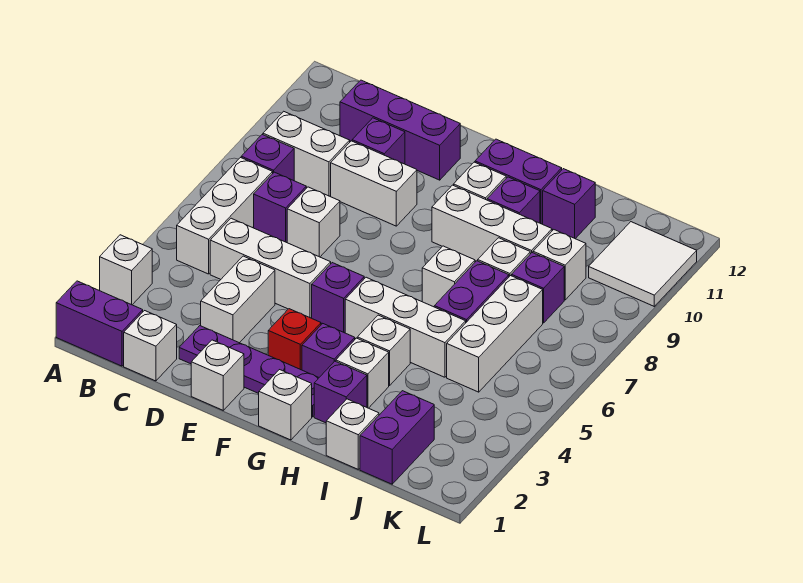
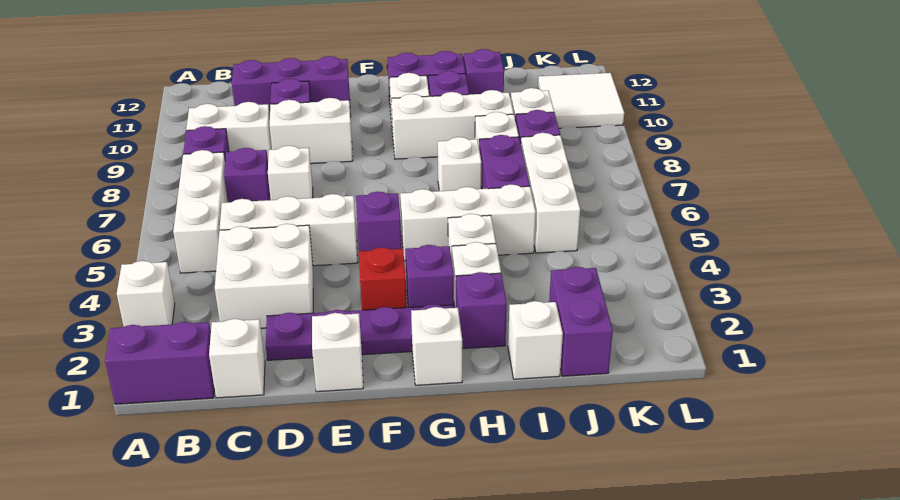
white 1x2 brick [201,256,275,343] -> white 2x2 brick [215,224,313,328]

